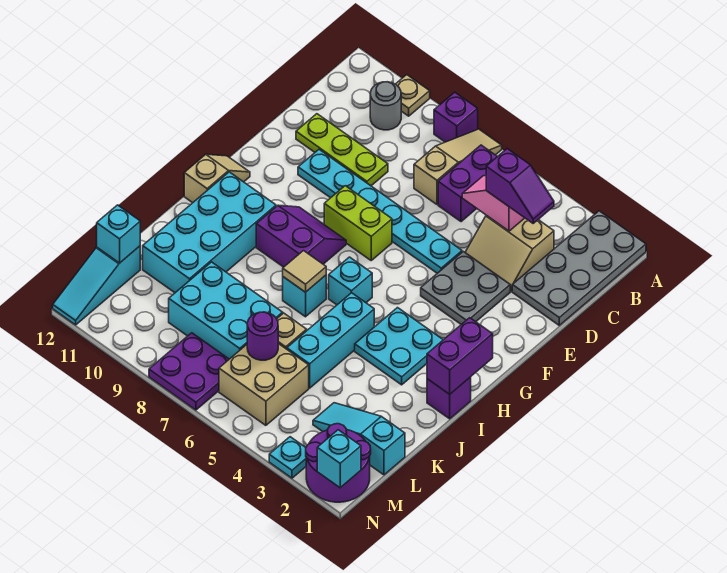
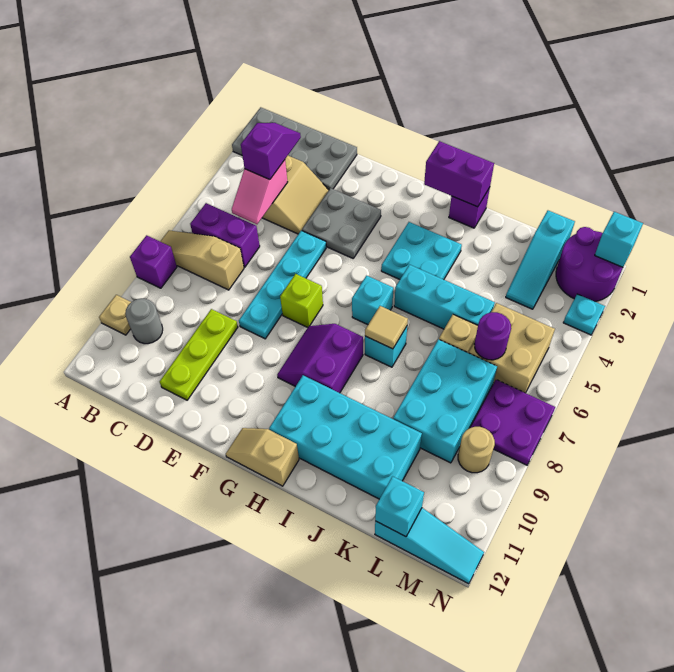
cyan 1x6 plate [298,150,462,273] -> cyan 1x4 plate [239,231,326,339]
lime 1x2 brick [324,186,392,260] -> lime 1x1 brick [280,274,323,327]
none -> tan 1x1 round brick [458,427,495,473]

